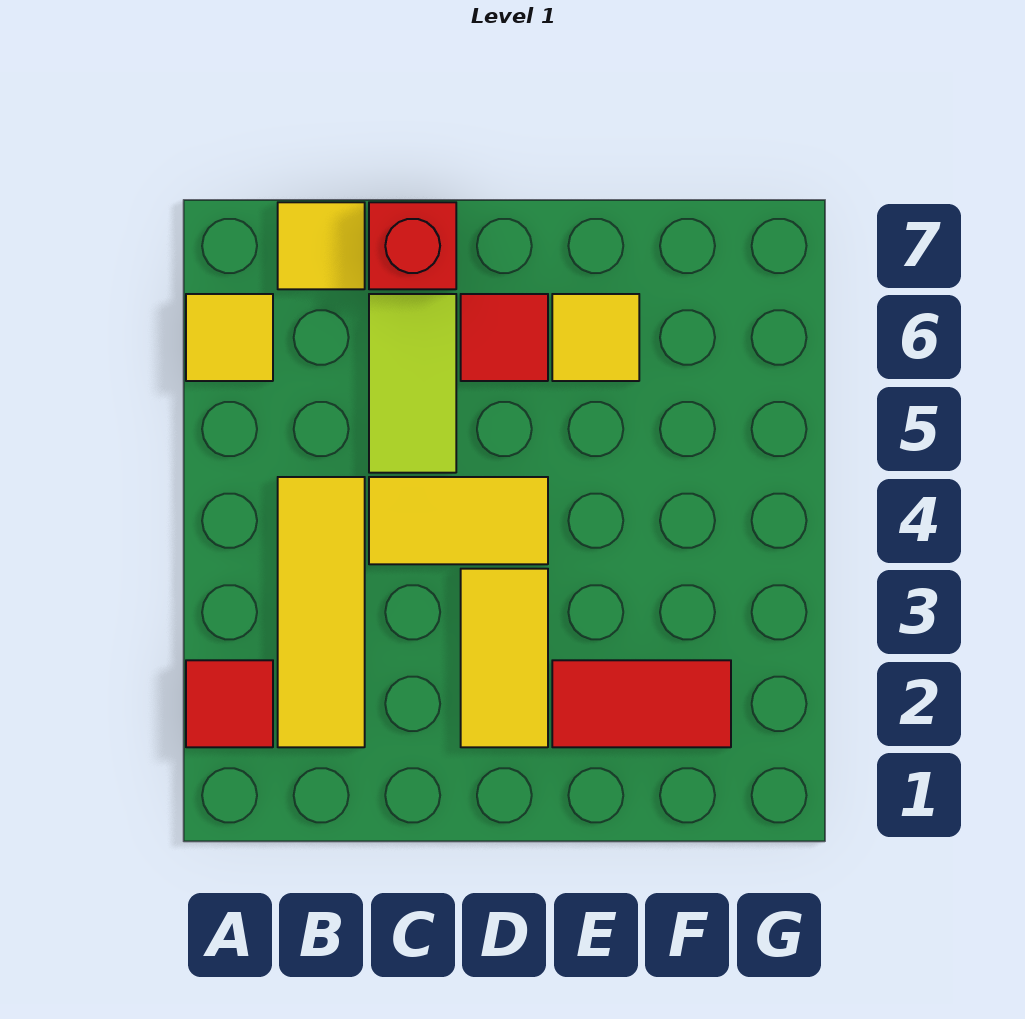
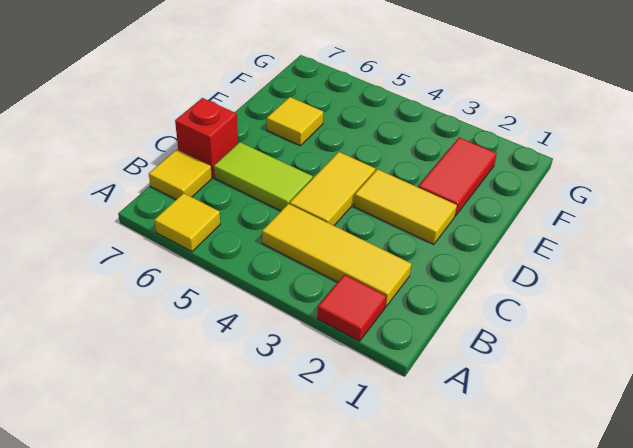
red 1x1 tile [461,294,548,381] -> none

